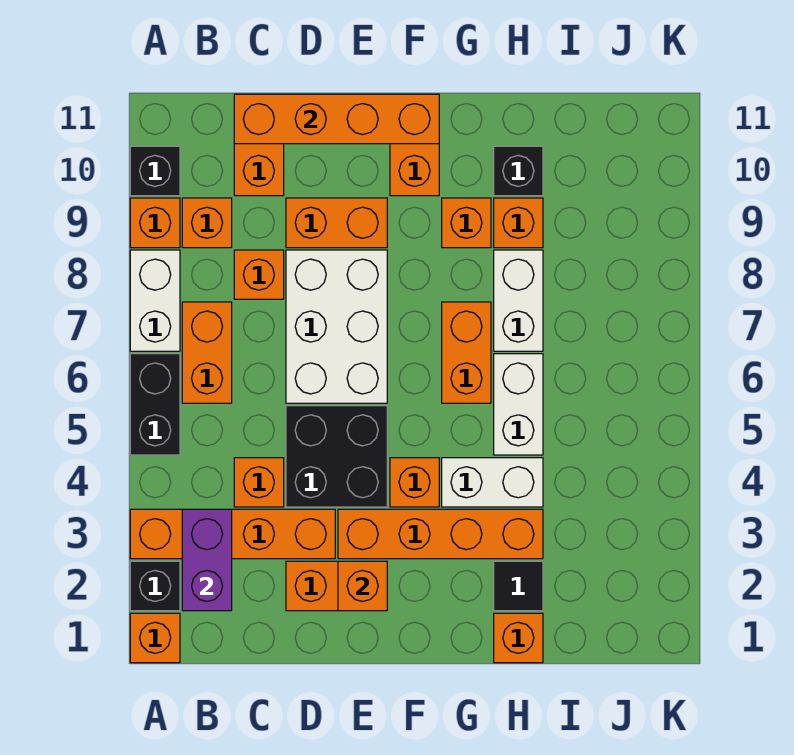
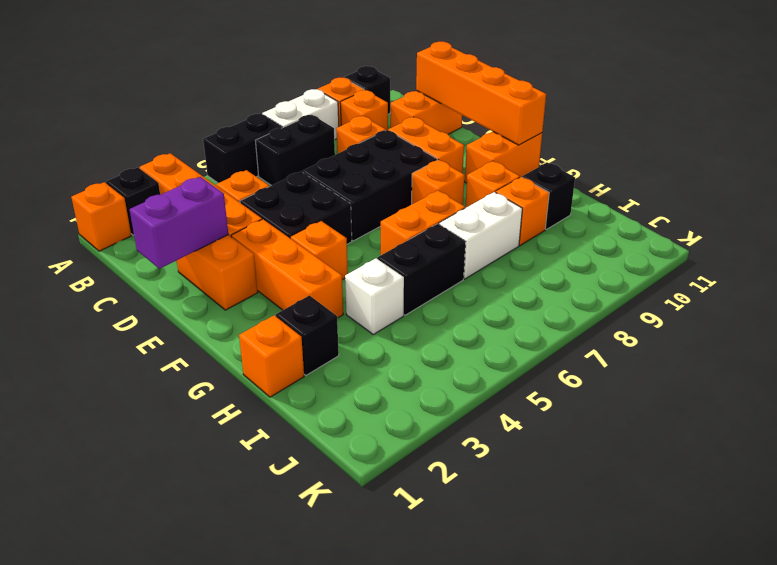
purple 1x2 brick [182,509,232,611] -> purple 1x2 brick moved to [130,177,228,269]
orange 1x2 brick [182,302,232,403] -> black 1x2 brick [255,115,335,186]
white 2x3 brick [286,250,387,403] -> black 2x3 brick [303,130,437,241]
orange 1x1 brick [338,561,387,611] -> orange 1x1 brick moved to [412,160,464,205]
orange 1x4 brick [338,509,543,559] -> orange 1x3 brick [231,219,343,318]
white 1x2 brick [442,458,543,507] -> white 1x1 brick [345,258,404,334]
black 1x1 tile [494,561,543,611] -> black 1x1 brick [276,296,339,375]
white 1x2 brick [494,354,543,455] -> black 1x2 brick [378,224,465,315]

